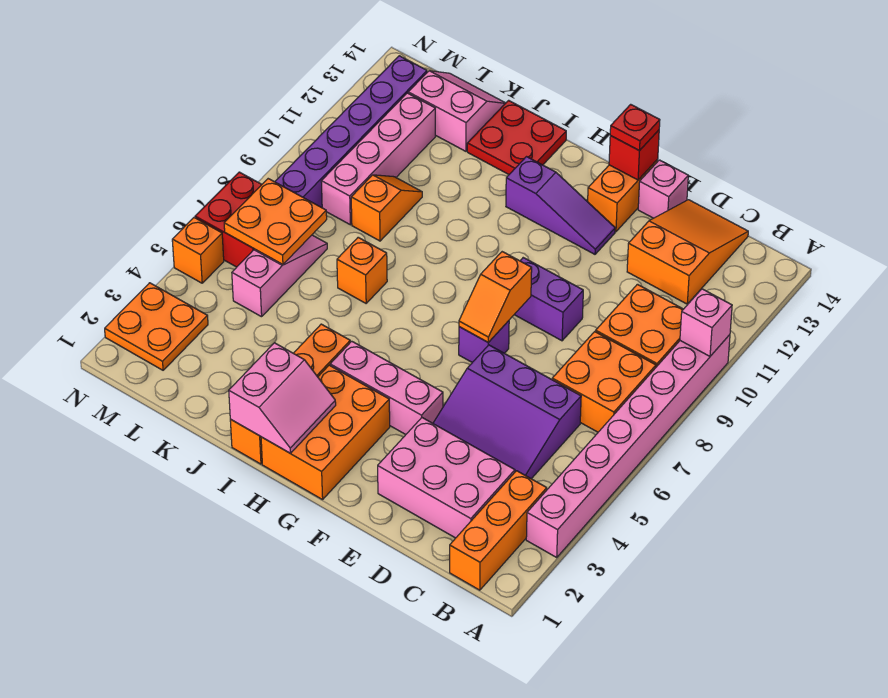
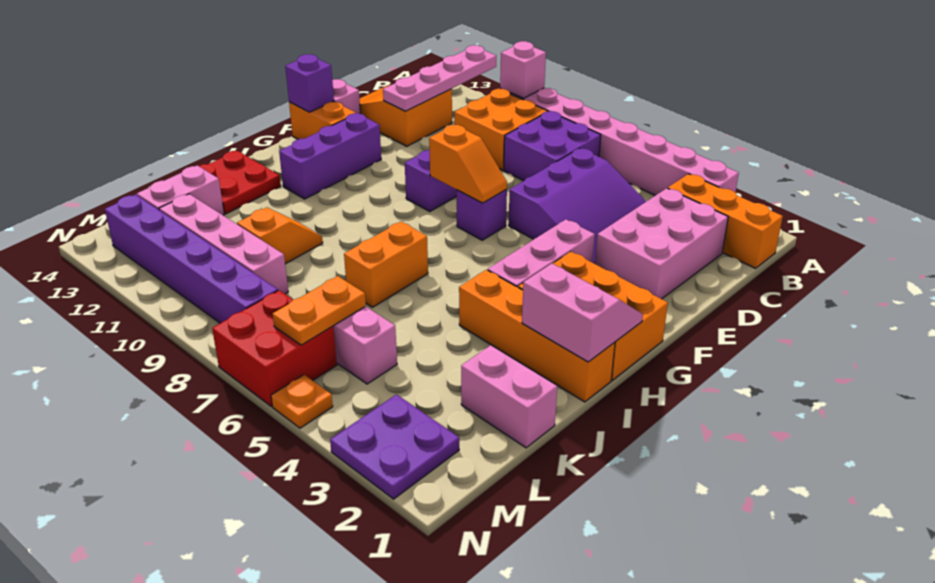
none -> pink 1x4 plate [383,45,496,111]
orange 2x2 brick [552,332,656,432] -> purple 2x2 brick [504,111,601,181]
purple 1x3 slope [506,157,615,254] -> purple 1x3 brick [279,113,381,199]
red 1x1 brick [609,130,659,180] -> purple 1x1 brick [285,54,334,112]
red 1x1 plate [610,104,660,151] -> none
orange 1x1 brick [337,237,387,303] -> orange 1x2 brick [344,222,428,307]
none -> pink 1x2 brick [461,345,557,448]
orange 1x2 slope [351,175,422,241] -> orange 1x2 slope turned to [237,207,323,264]
orange 2x2 plate [224,179,327,264] -> orange 1x2 plate [273,276,366,345]
orange 2x2 plate [105,283,208,370] -> purple 2x2 plate [330,395,459,499]
orange 1x1 brick [172,218,224,283] -> orange 1x1 plate [271,375,333,428]

